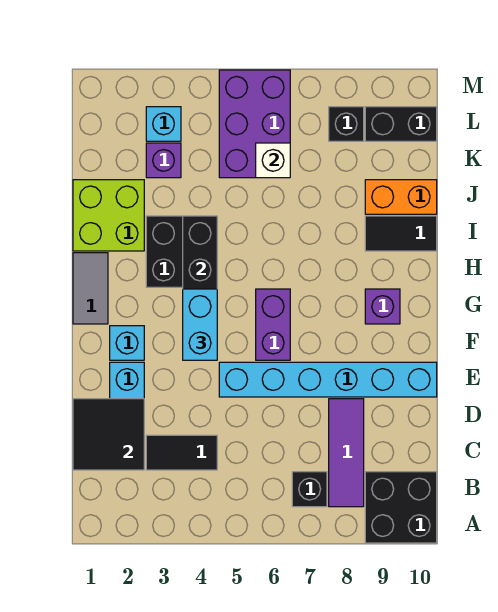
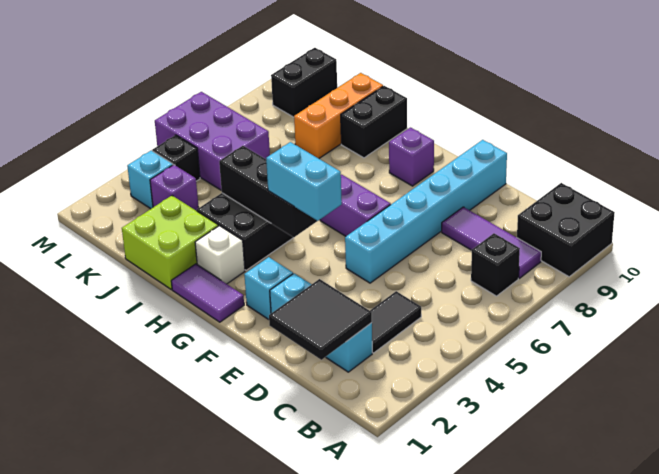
grey 1x2 tile [73,253,108,324] -> purple 1x2 tile [171,264,244,322]
black 1x2 tile [365,216,437,251] -> black 1x2 brick [341,86,407,158]
orange 1x2 brick [365,180,437,214] -> orange 1x3 brick [294,73,383,158]
white 1x1 brick [256,143,290,178] -> white 1x1 brick moved to [195,226,245,284]
black 1x1 brick [329,107,364,141] -> black 1x1 brick moved to [152,135,200,181]

